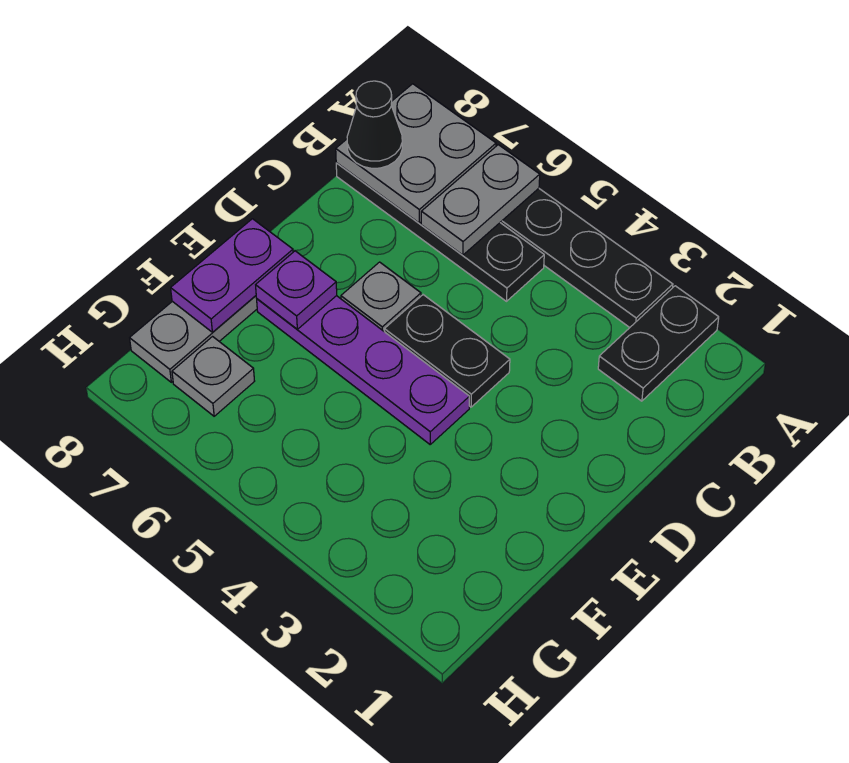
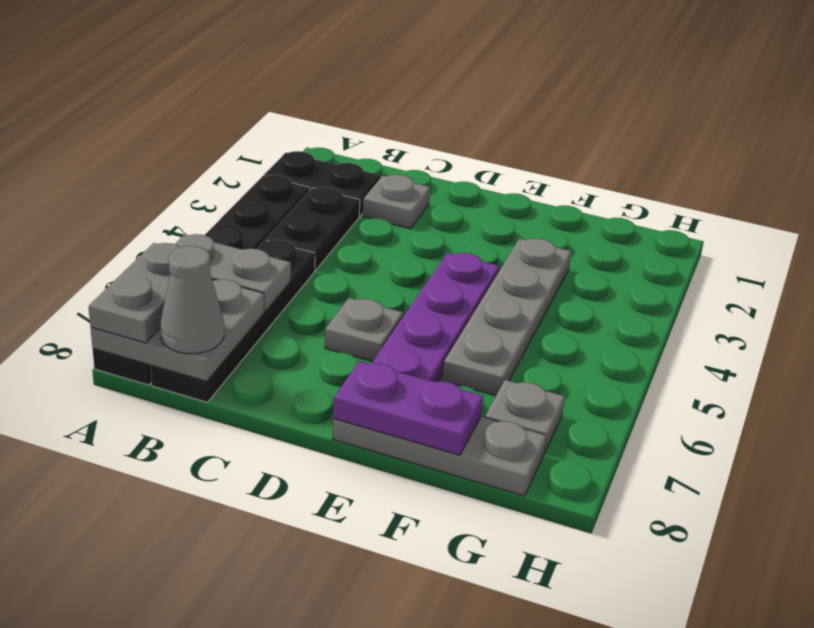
none -> grey 1x2 plate [88,243,180,343]
black 1x1 cone [347,81,402,168] -> grey 1x1 cone [160,246,224,354]
none -> grey 1x1 plate [363,175,430,229]
black 1x2 plate [384,295,510,407] -> black 1x2 plate moved to [266,187,360,270]
purple 1x1 plate [256,251,337,329] -> none
none -> grey 1x4 plate [442,238,571,396]

